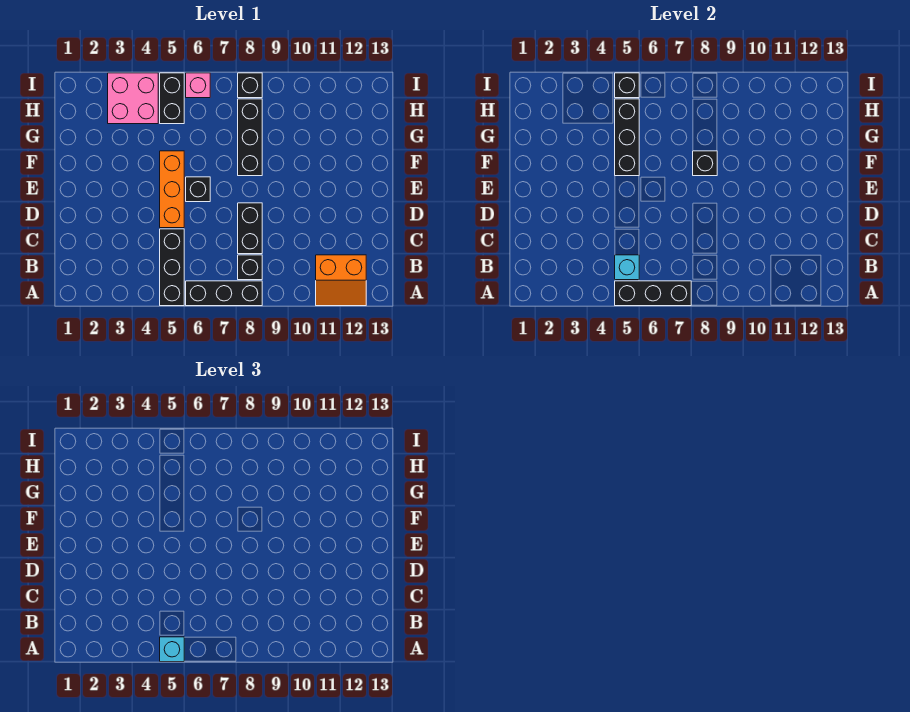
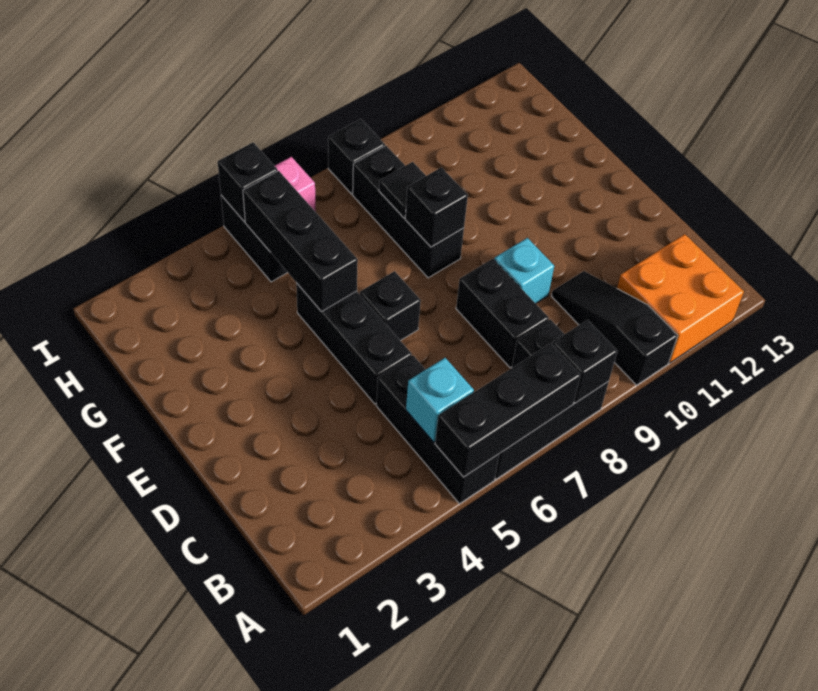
cyan 1x1 brick [160,637,184,662] -> cyan 1x1 brick moved to [494,238,554,303]
none -> black 1x1 brick [552,320,617,403]
none -> black 1x3 slope [551,271,678,385]
orange 2x2 slope [316,255,366,306] -> orange 2x2 brick [617,234,744,363]
orange 1x3 brick [160,151,184,228] -> black 1x3 brick [296,283,412,404]
none -> black 1x1 tile [379,162,426,218]
pink 2x2 brick [108,73,158,124] -> none

